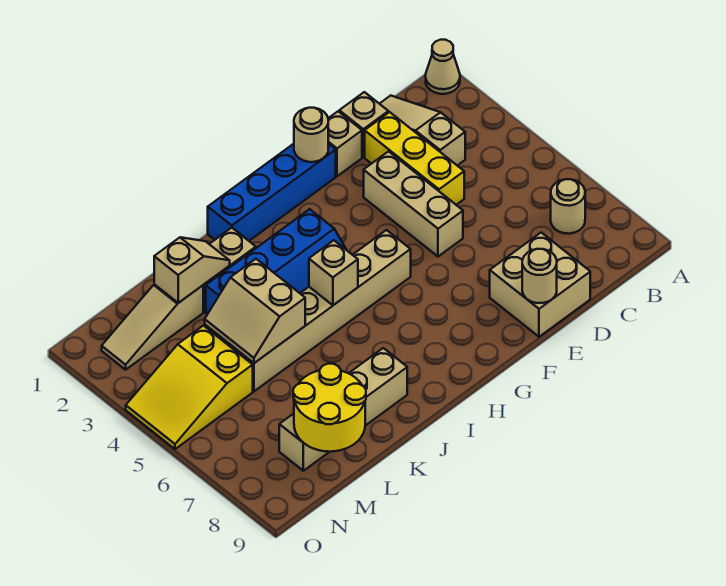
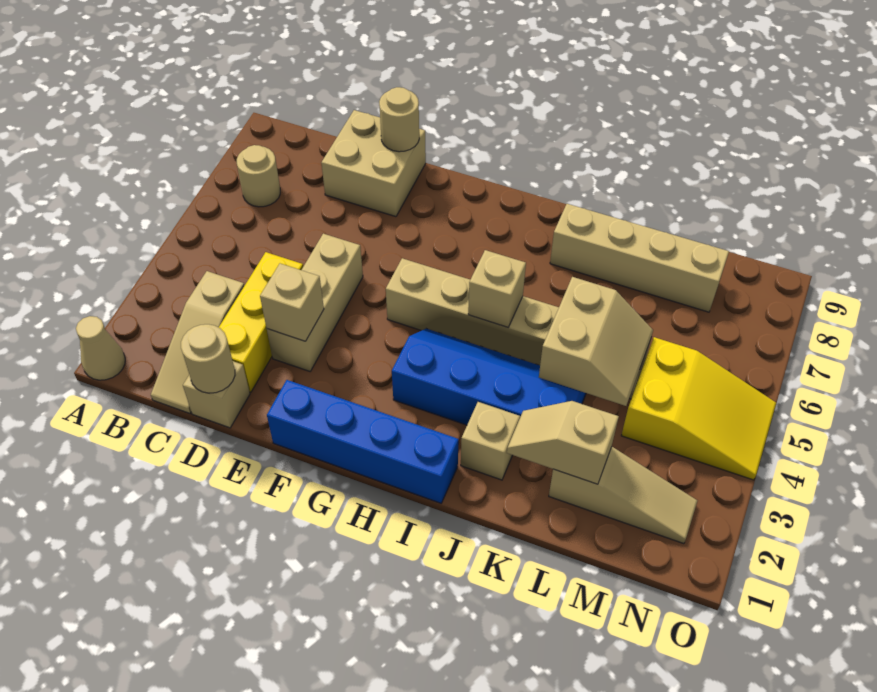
tan 1x1 brick [328,111,362,176] -> tan 1x1 brick moved to [260,264,324,341]
tan 1x1 round brick [294,108,328,162] -> tan 1x1 round brick moved to [181,324,235,393]
yellow 2x2 round brick [293,364,366,452] -> none

